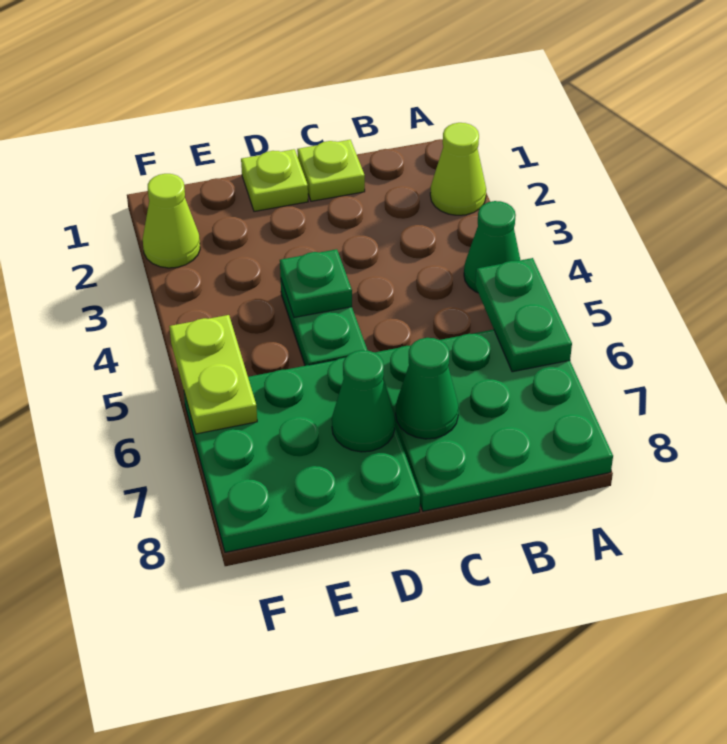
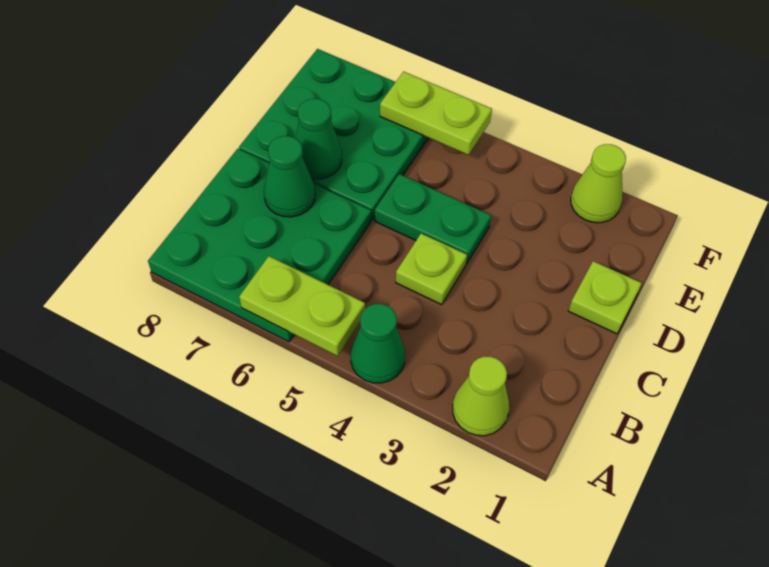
green 1x2 plate [475,258,572,372] -> lime 1x2 plate [239,256,365,356]
lime 1x1 plate [297,140,365,201] -> lime 1x1 plate moved to [396,233,467,305]
green 1x1 plate [280,249,352,318] -> none

